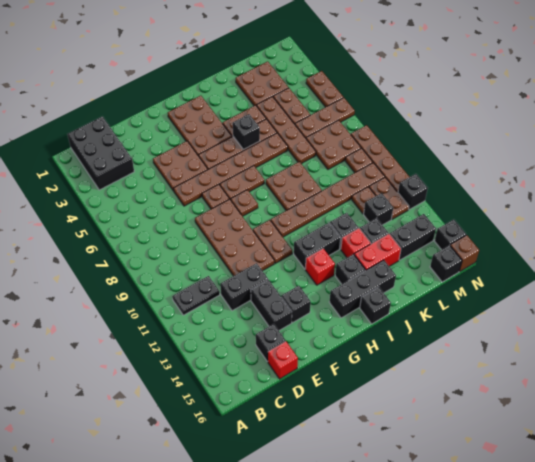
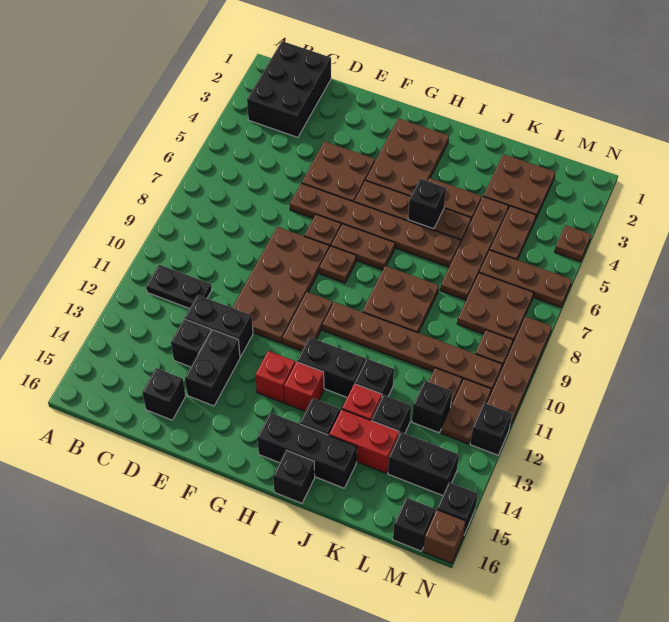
red 1x1 brick [268,341,298,379] -> red 1x1 brick moved to [255,351,295,403]
black 1x1 brick [281,286,311,323] -> black 1x1 brick moved to [171,319,211,367]
brown 1x2 plate [306,71,343,107] -> brown 1x1 plate [555,225,591,262]

